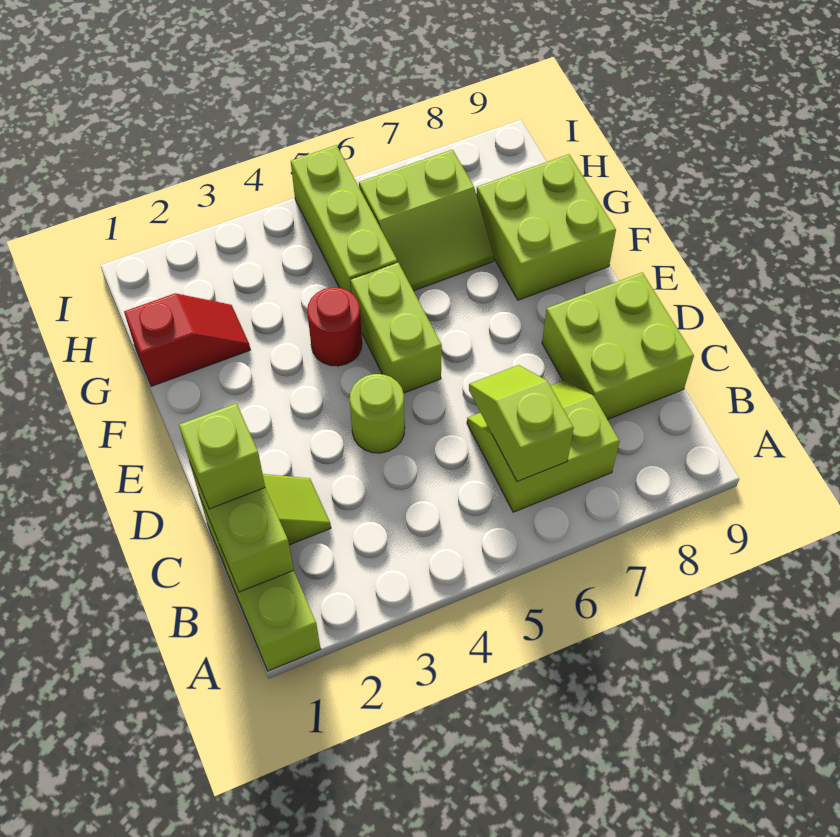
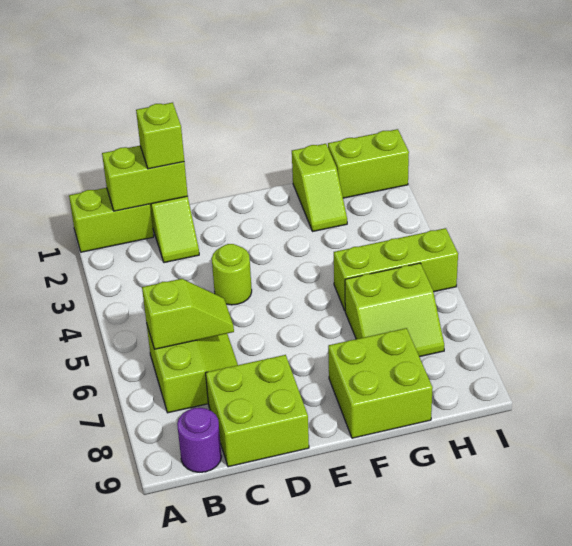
none -> purple 1x1 round brick [177,408,222,472]
lime 1x2 brick [350,262,442,393] -> lime 1x2 brick moved to [328,129,409,198]
red 1x1 round brick [307,287,362,366] -> none
red 1x2 slope [124,293,250,386] -> lime 1x2 slope [292,144,347,231]
lime 2x2 slope [359,150,494,291] -> lime 2x2 slope turned to [345,263,444,357]

